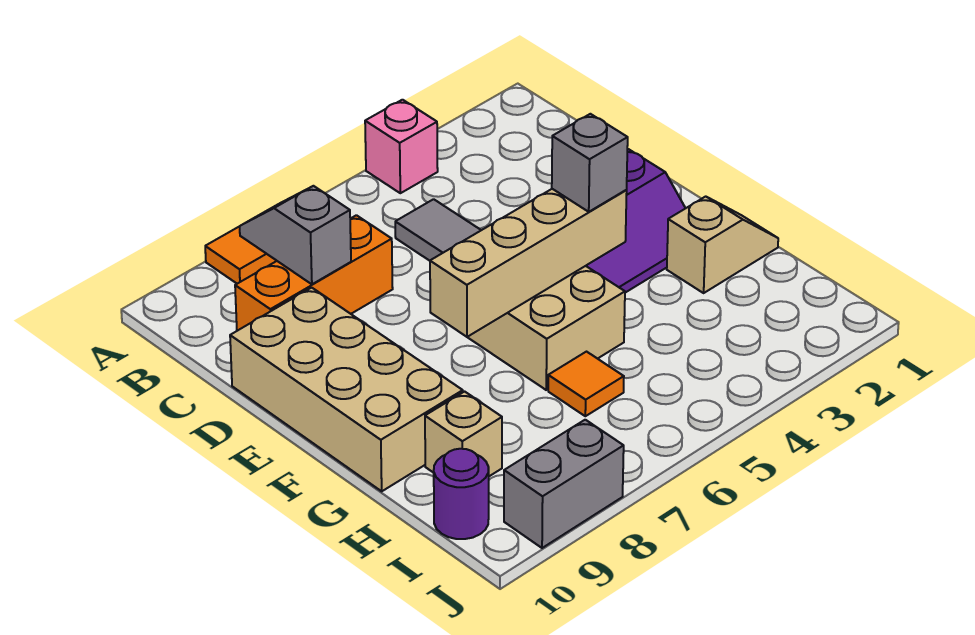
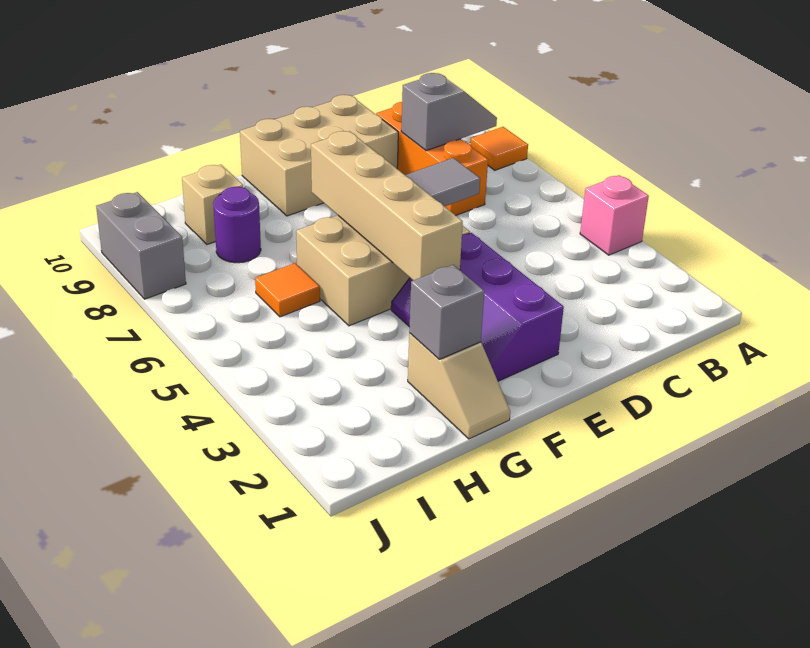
tan 2x4 brick [230,288,463,491] -> tan 2x3 brick [240,95,398,216]
grey 1x1 brick [552,114,628,212] -> grey 1x1 brick moved to [409,265,484,359]
purple 1x1 round brick [434,449,489,539] -> purple 1x1 round brick moved to [213,187,261,263]

